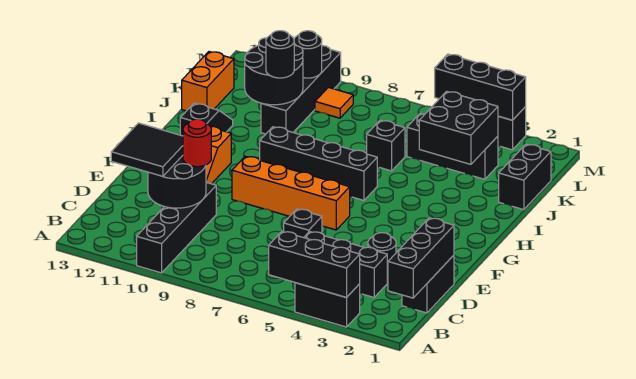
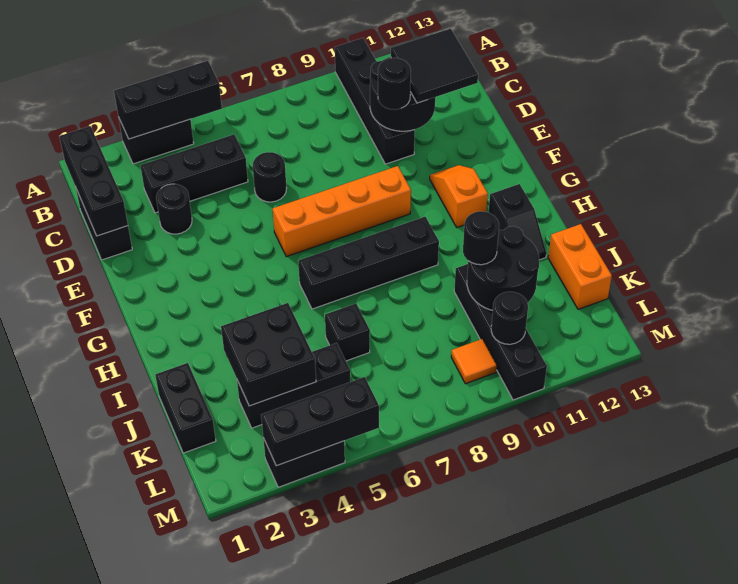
black 1x1 brick [284,209,322,238] -> black 1x1 round brick [253,152,287,202]
red 1x1 round brick [183,119,211,167] -> black 1x1 round brick [378,58,411,110]

